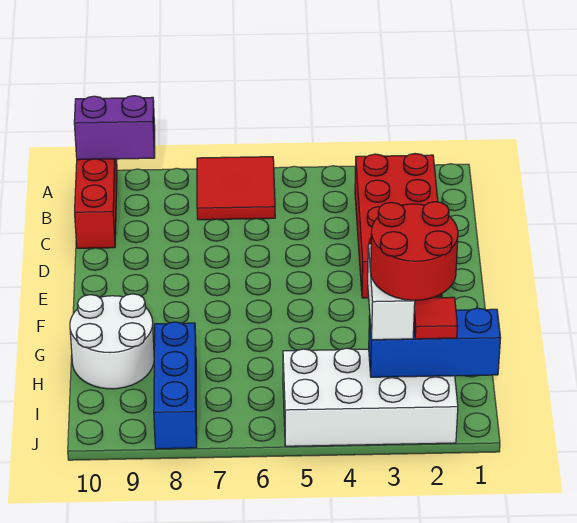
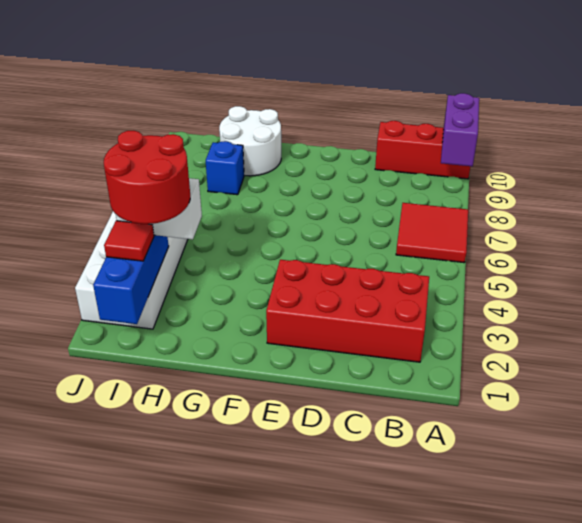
blue 1x3 brick [154,322,197,449] -> blue 1x1 brick [206,141,244,195]

